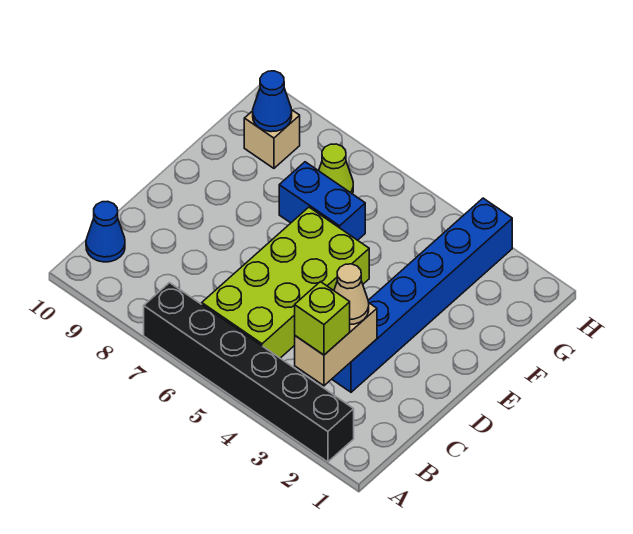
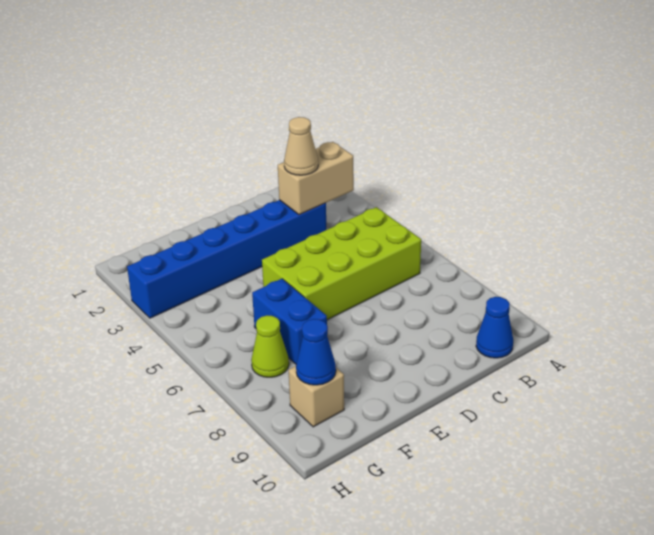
black 1x6 brick [144,283,354,462] -> none
lime 1x1 brick [295,282,350,355] -> none

